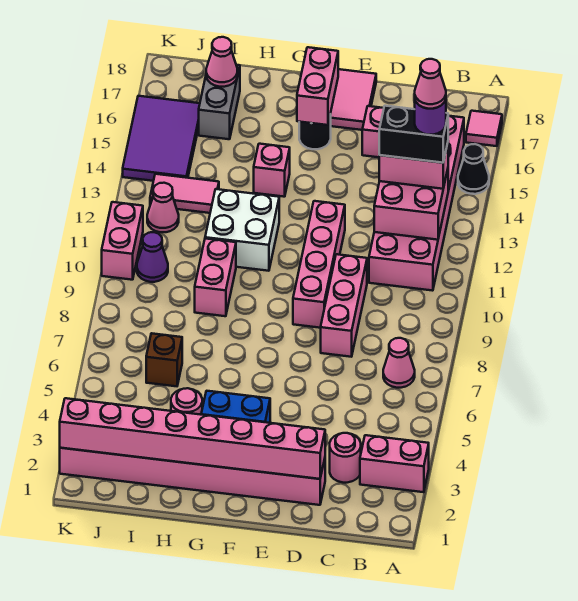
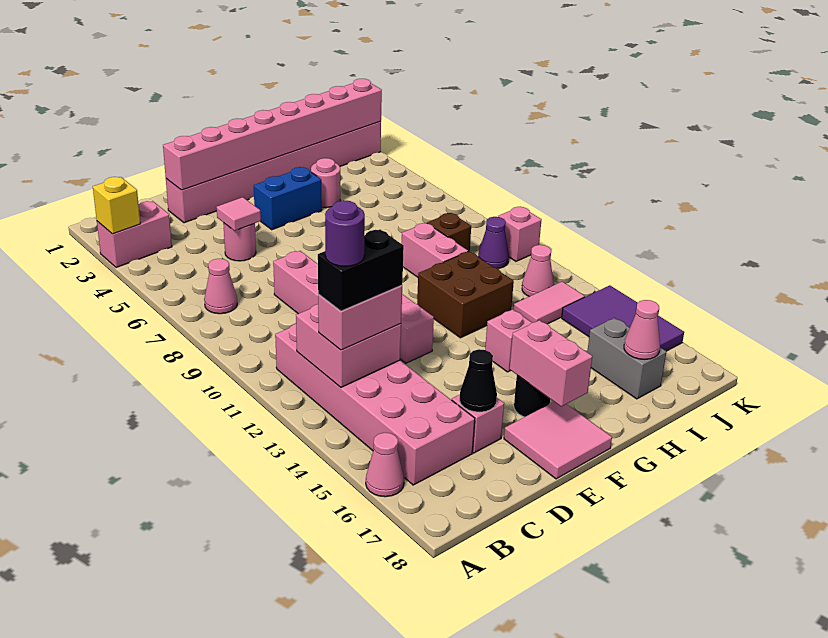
none -> yellow 1x1 brick [93,177,140,234]
black 1x1 cone [458,144,489,194] -> black 1x1 cone moved to [459,349,497,412]
pink 1x1 tile [466,111,502,146] -> pink 1x1 tile moved to [217,197,261,231]
pink 1x1 cone [415,59,446,109] -> pink 1x1 cone moved to [366,433,404,497]
pink 1x1 round brick [330,433,361,483] -> pink 1x1 round brick moved to [223,223,256,261]
white 2x2 brick [205,189,279,271] -> brown 2x2 brick [417,251,514,338]
brown 1x1 brick [146,333,182,386] -> brown 1x1 brick moved to [427,213,471,252]
pink 1x2 brick [102,202,143,280] -> pink 1x1 brick [498,207,542,261]

